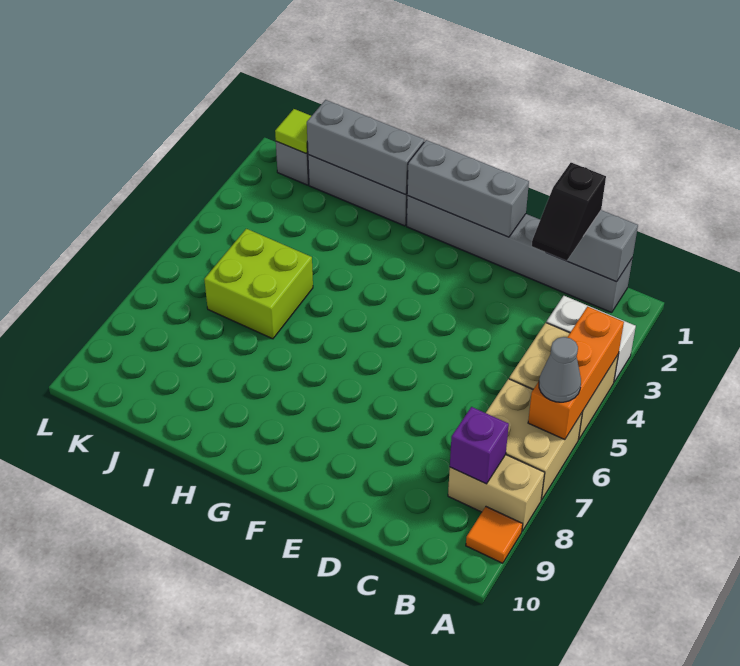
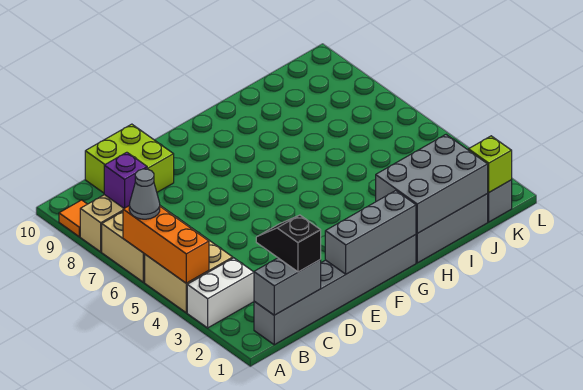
grey 1x3 brick [307,100,424,195] -> grey 2x3 brick [376,135,488,233]
lime 2x2 brick [204,229,313,339] -> lime 2x2 brick moved to [85,124,174,193]
lime 1x1 tile [275,109,311,153] -> lime 1x1 brick [468,136,512,192]

